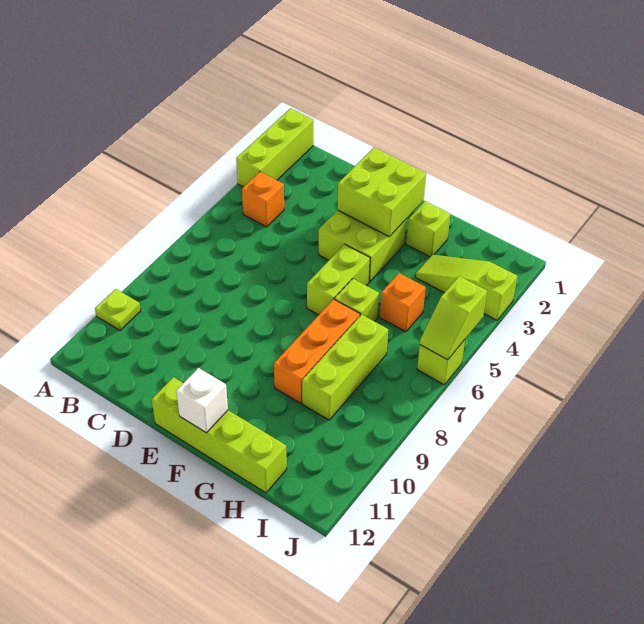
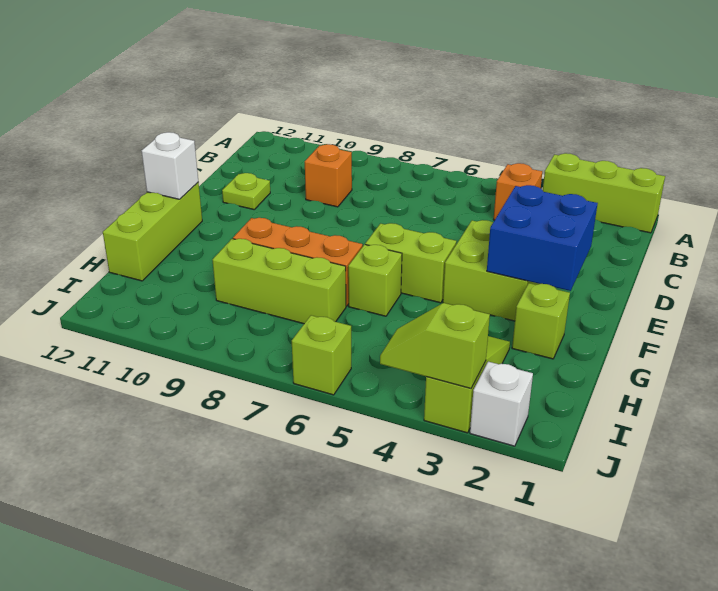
lime 1x1 plate [95,289,141,330] -> lime 1x1 plate moved to [222,173,270,209]
lime 2x2 brick [337,148,426,237] -> blue 2x2 brick [487,185,598,291]
lime 1x4 brick [152,377,287,493] -> lime 1x3 brick [103,182,202,281]
orange 1x1 brick [380,273,426,332] -> orange 1x1 brick moved to [305,144,352,207]
none -> white 1x1 brick [470,362,533,446]
lime 1x2 slope [420,276,487,360] -> lime 1x2 slope moved to [380,303,490,388]

